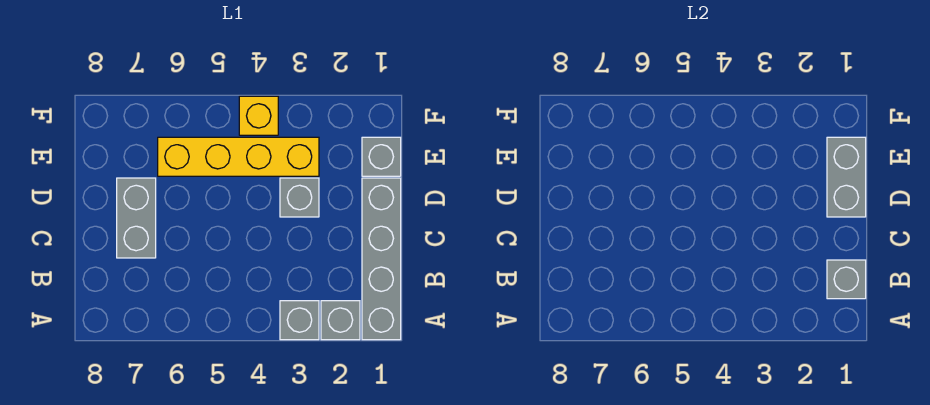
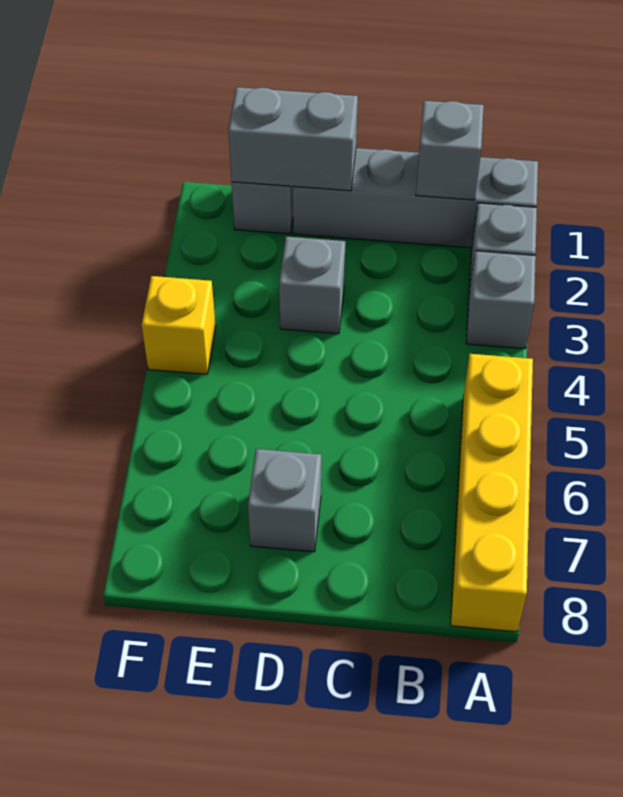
grey 1x2 brick [117,178,156,258] -> grey 1x1 brick [248,449,321,552]
yellow 1x4 brick [158,137,319,176] -> yellow 1x4 brick moved to [451,354,533,632]

